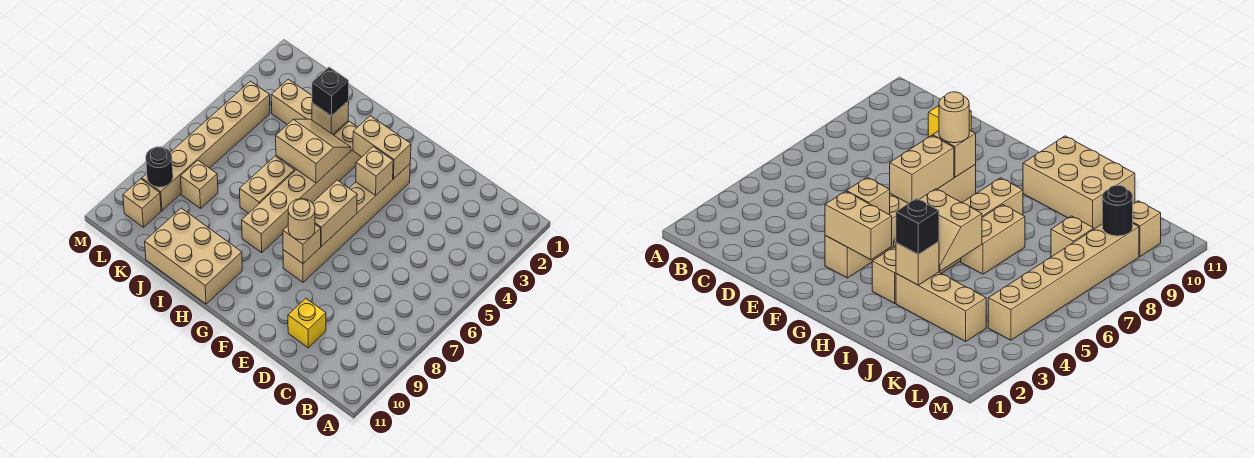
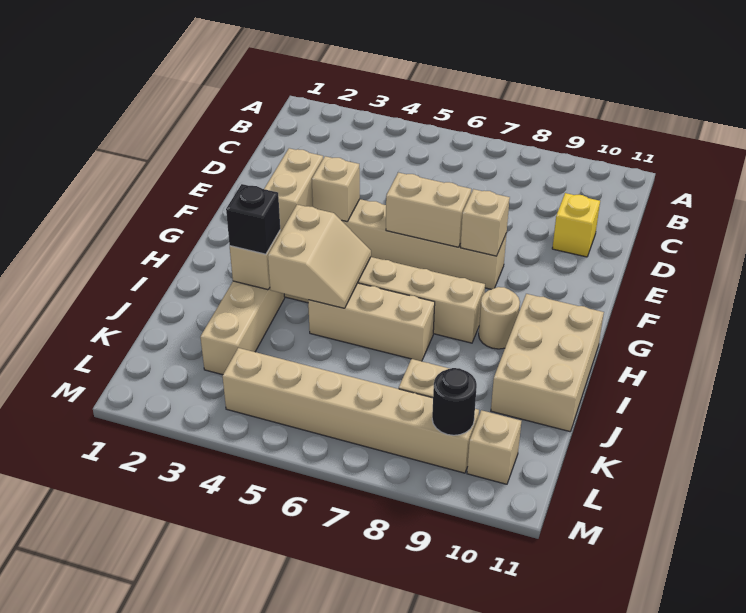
tan 1x1 round brick [288,199,315,240] -> tan 1x1 round brick moved to [479,287,520,349]
tan 2x2 slope [276,119,351,183] -> tan 2x2 slope turned to [268,205,371,308]
tan 1x2 brick [240,156,295,213] -> tan 1x3 brick [308,283,435,361]

